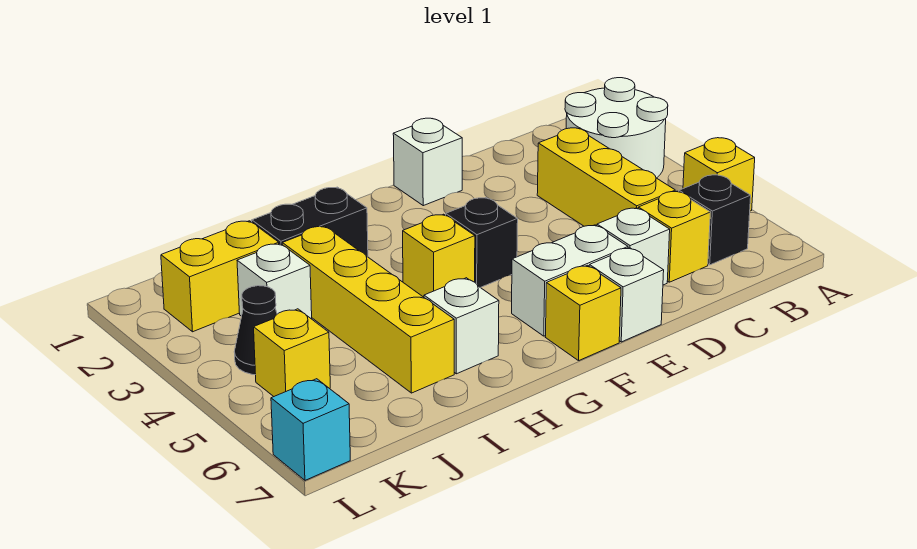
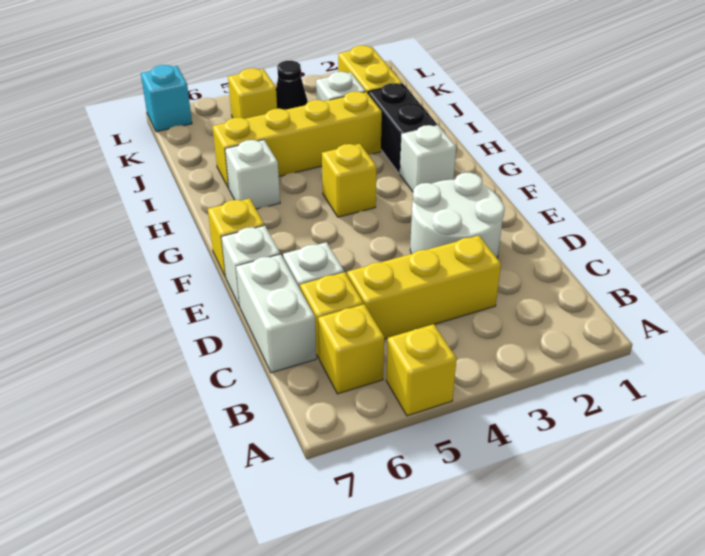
white 2x2 round brick [565,78,668,178] -> white 2x2 round brick moved to [410,172,505,258]
black 1x1 brick [679,175,751,265] -> yellow 1x1 brick [318,304,384,394]
white 1x1 brick [393,118,462,206] -> white 1x1 brick moved to [400,125,456,192]
white 1x2 brick [512,225,628,336] -> white 1x2 brick moved to [236,254,316,373]
black 1x1 brick [446,198,518,288] -> none

